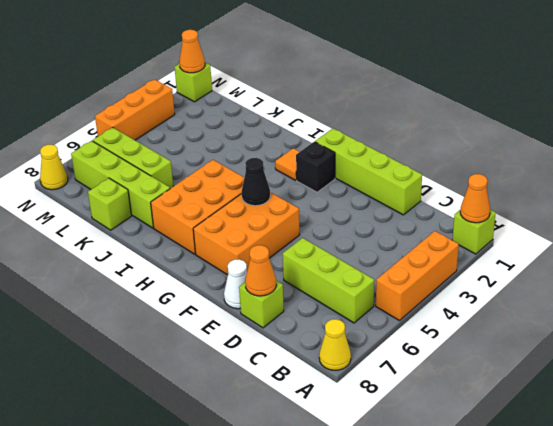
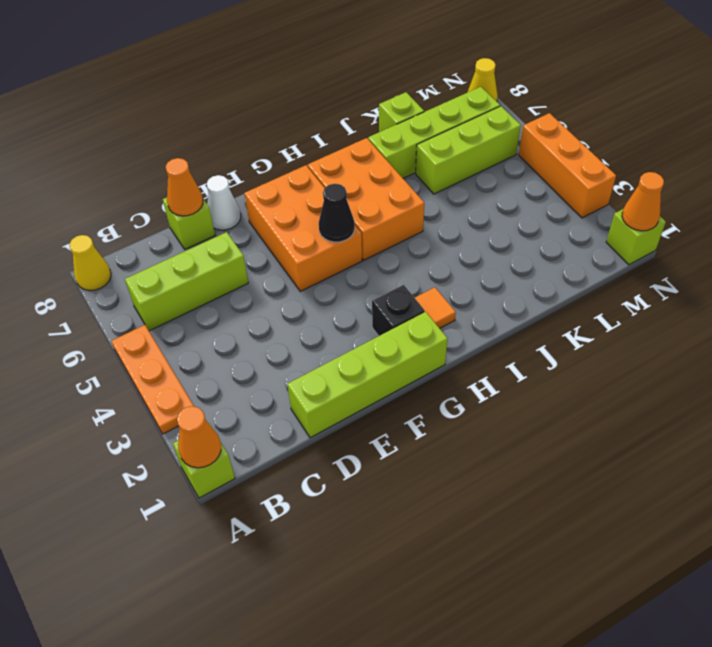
orange 1x3 brick [376,231,459,321] -> orange 1x3 plate [111,325,194,434]

